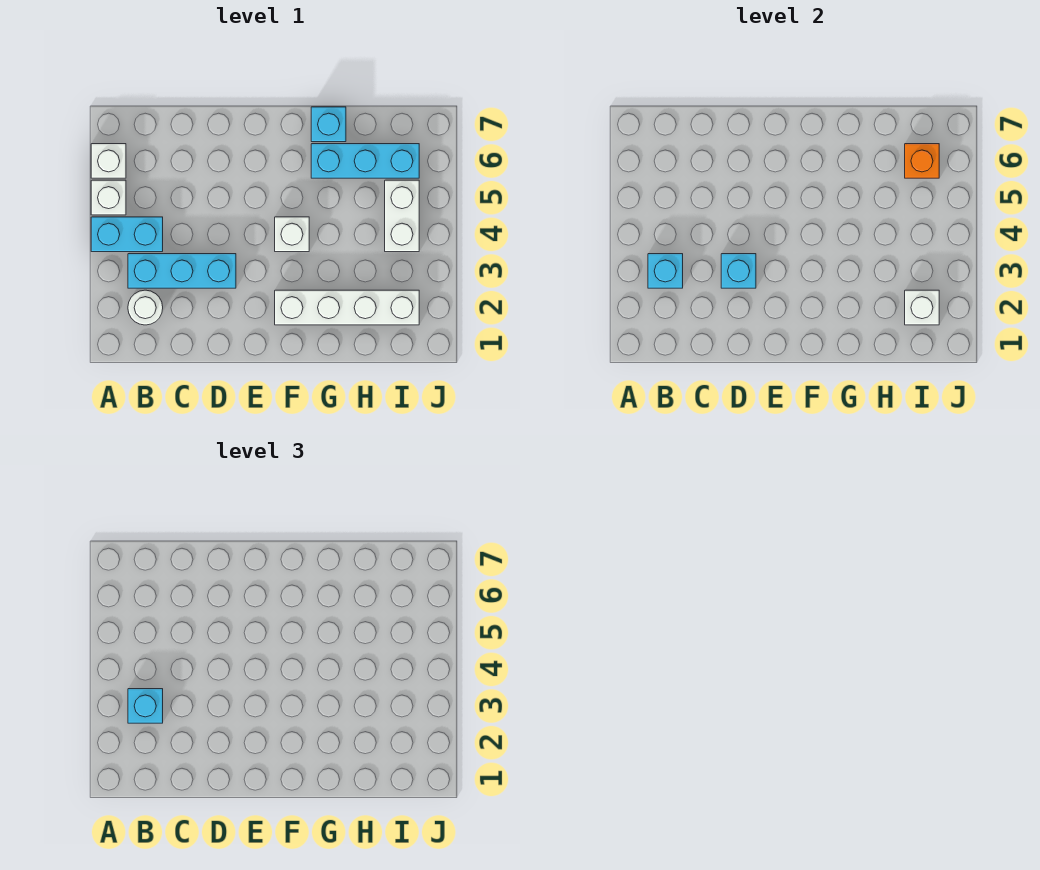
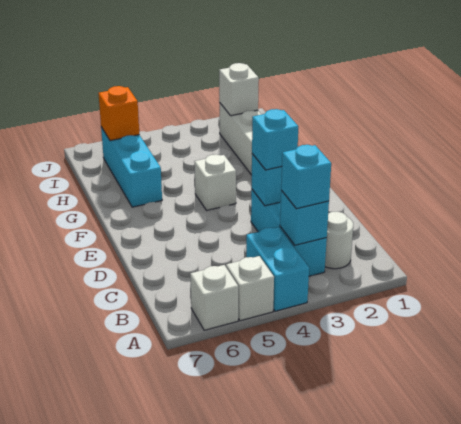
cyan 1x1 brick [311,107,346,142] -> cyan 1x1 brick moved to [252,109,298,170]
white 1x2 brick [385,180,419,252] -> none

